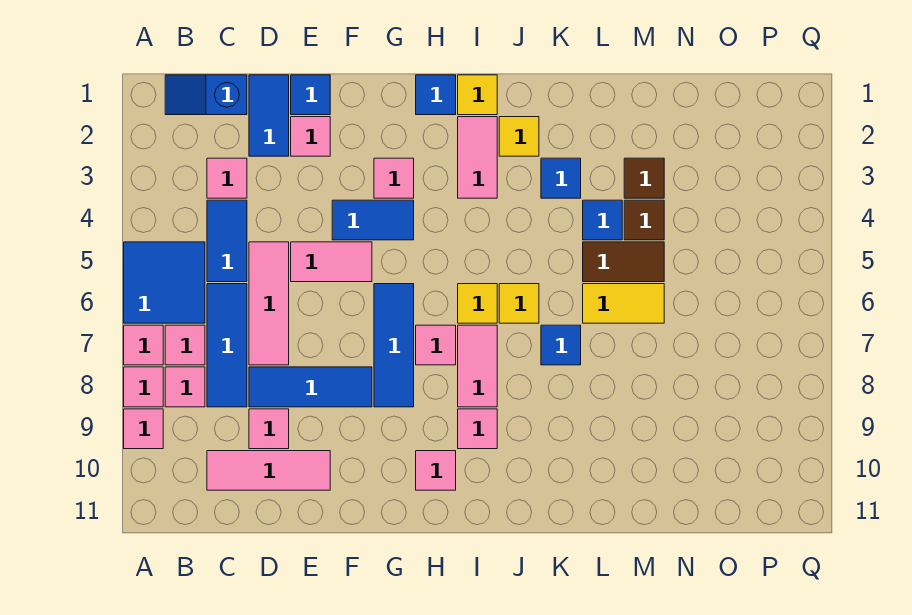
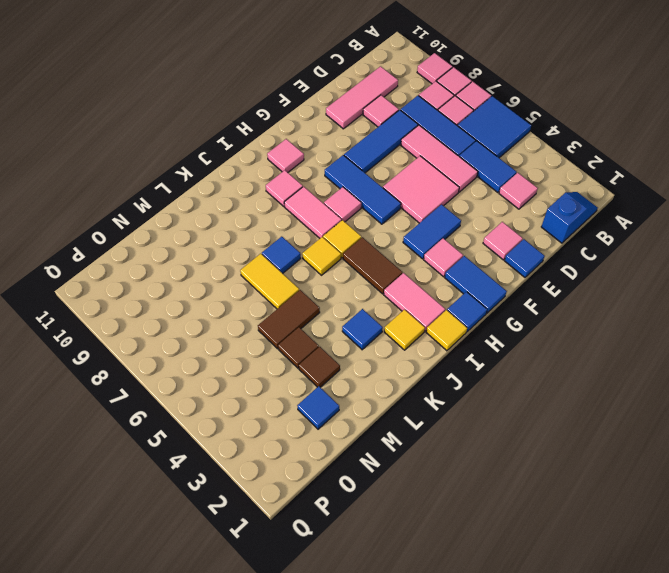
blue 1x2 tile [249,75,289,156] -> blue 1x2 tile moved to [445,256,507,313]
pink 1x2 tile [291,242,372,282] -> pink 2x2 tile [383,156,459,223]
none -> brown 1x2 tile [343,237,403,294]
blue 1x1 tile [583,200,622,240] -> blue 1x1 tile moved to [297,386,339,429]
yellow 1x2 tile [583,284,664,323] -> yellow 1x2 tile turned to [240,254,299,309]

